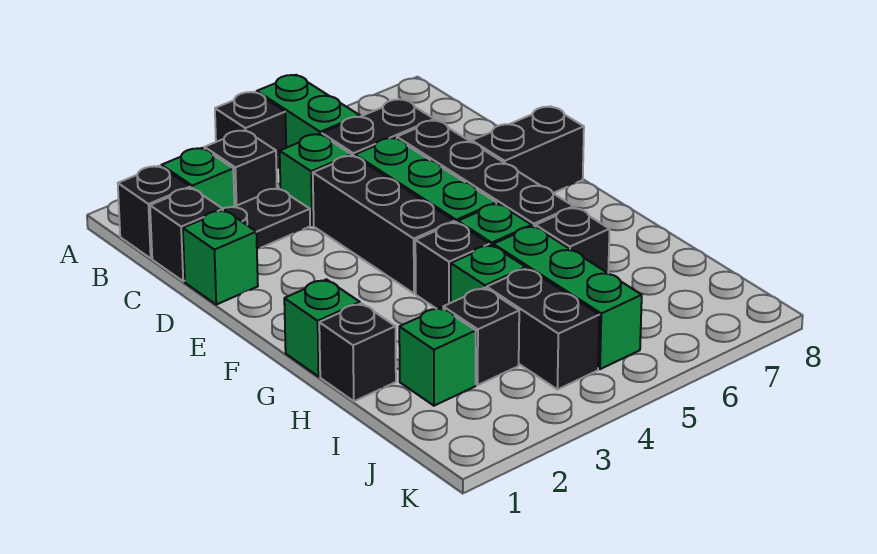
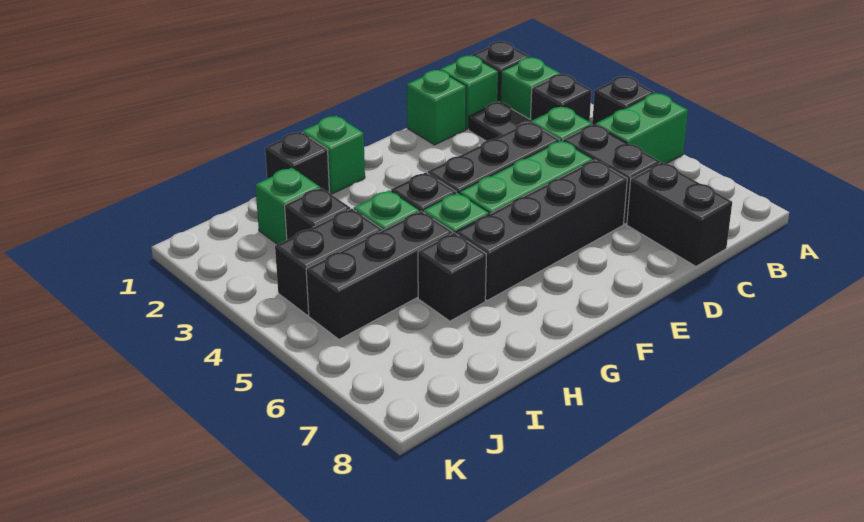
black 1x1 brick [150,188,223,281] -> green 1x1 brick [440,56,498,129]
black 1x2 brick [472,106,584,193] -> black 1x2 brick moved to [627,162,732,266]
green 1x3 brick [493,226,642,369] -> black 1x3 brick [306,211,452,339]

